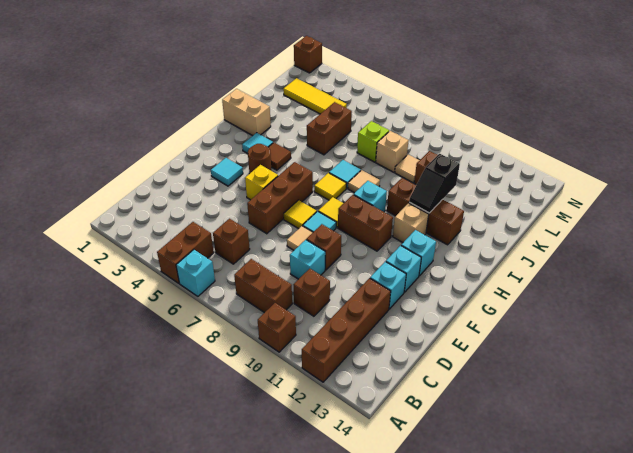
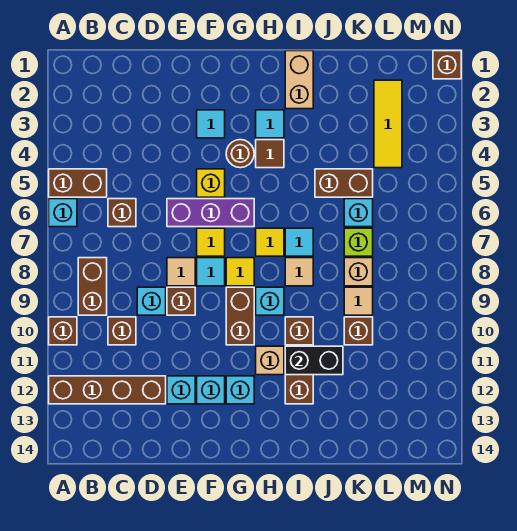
brown 1x3 brick [247,162,313,234] -> purple 1x3 brick [167,199,254,227]
black 1x2 slope [409,154,460,213] -> black 1x2 brick [285,346,343,375]
none -> cyan 1x1 brick [344,199,373,227]

